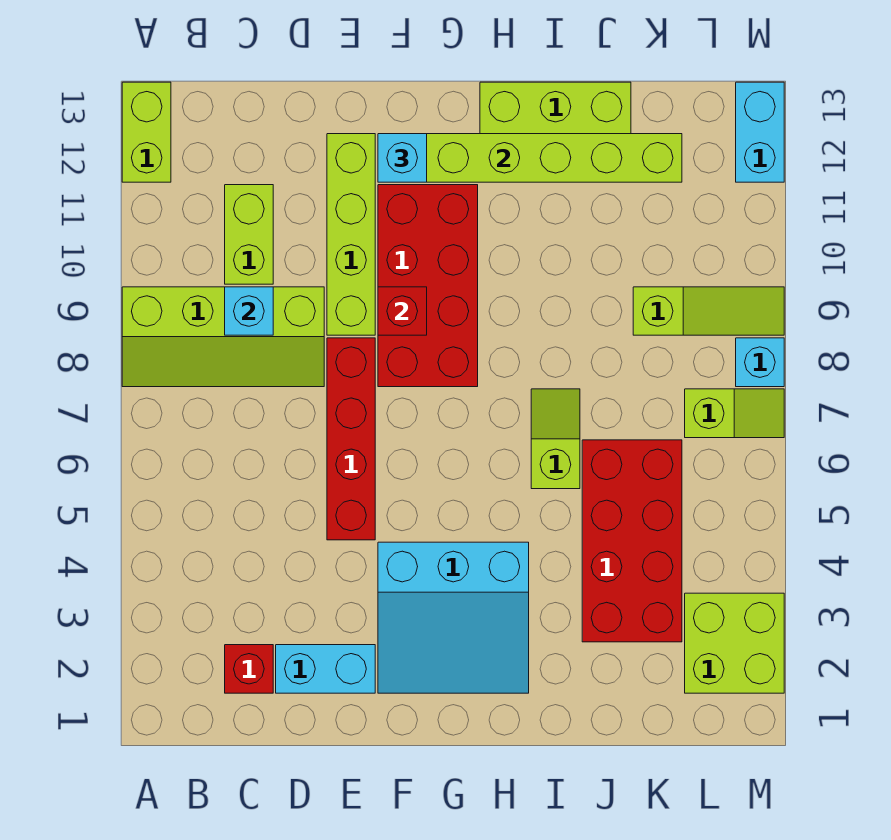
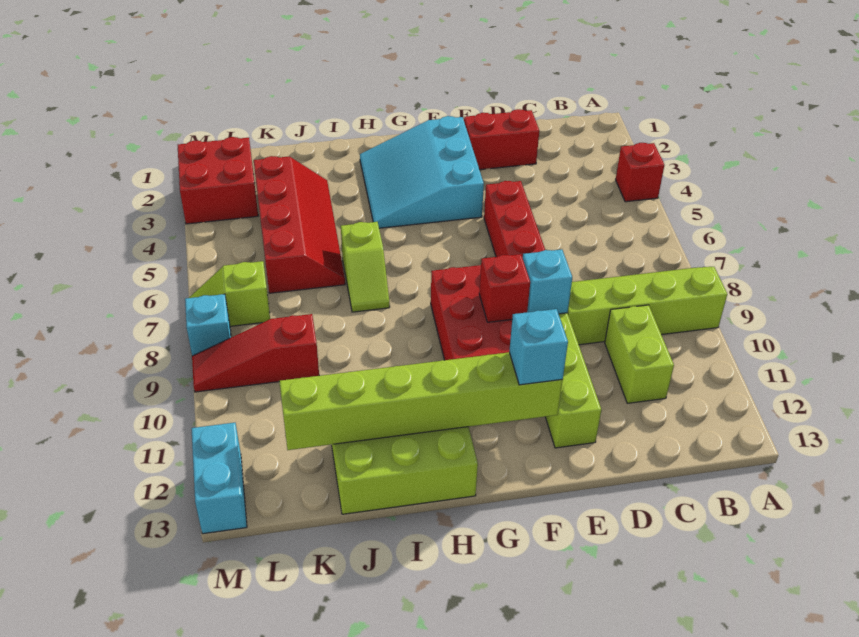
lime 1x2 brick [122,82,171,182] -> none
red 1x1 brick [225,645,273,693] -> red 1x1 brick moved to [616,143,664,202]
cyan 1x1 brick [225,287,273,335] -> cyan 1x1 brick moved to [523,249,572,314]
cyan 1x2 brick [276,645,375,693] -> red 1x2 brick [464,109,539,170]
cyan 3x3 slope [378,542,529,693] -> cyan 3x3 slope turned to [360,116,484,228]
red 2x4 brick [582,440,682,642] -> red 2x4 slope [254,156,345,293]
lime 1x3 slope [633,287,784,335] -> red 1x3 slope [192,314,319,392]
lime 2x2 brick [685,593,784,693] -> red 2x2 brick [178,137,258,224]

